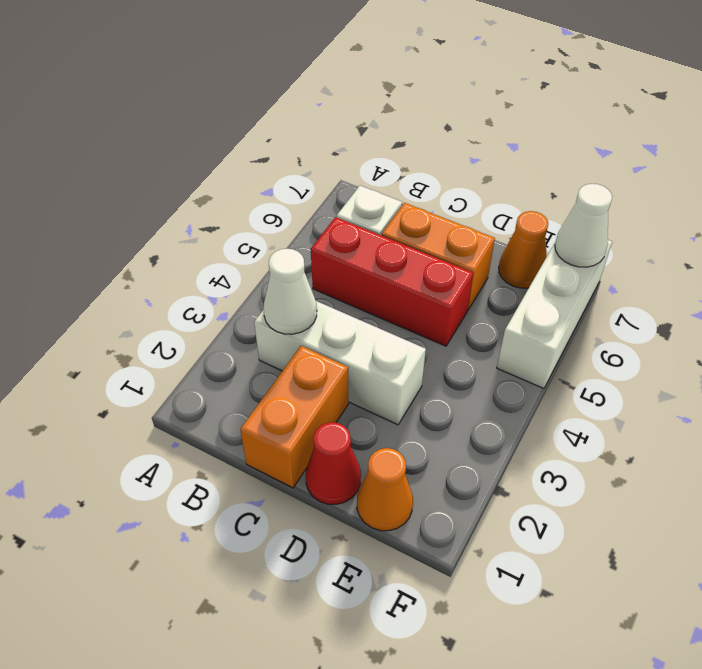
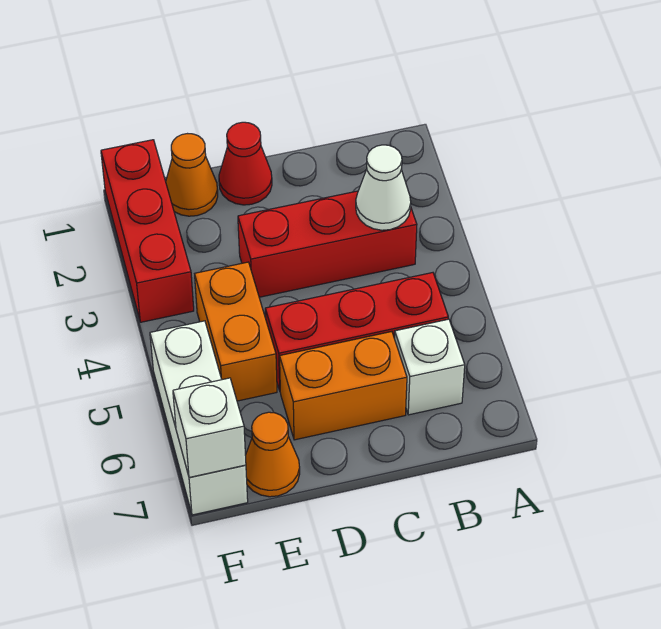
white 1x3 brick [254,301,426,425] -> red 1x3 brick [238,191,417,297]
orange 1x2 brick [240,346,348,488] -> orange 1x2 brick moved to [195,262,277,401]
none -> red 1x3 brick [101,140,194,322]
white 1x1 cone [555,184,612,267] -> white 1x1 brick [173,378,246,477]

